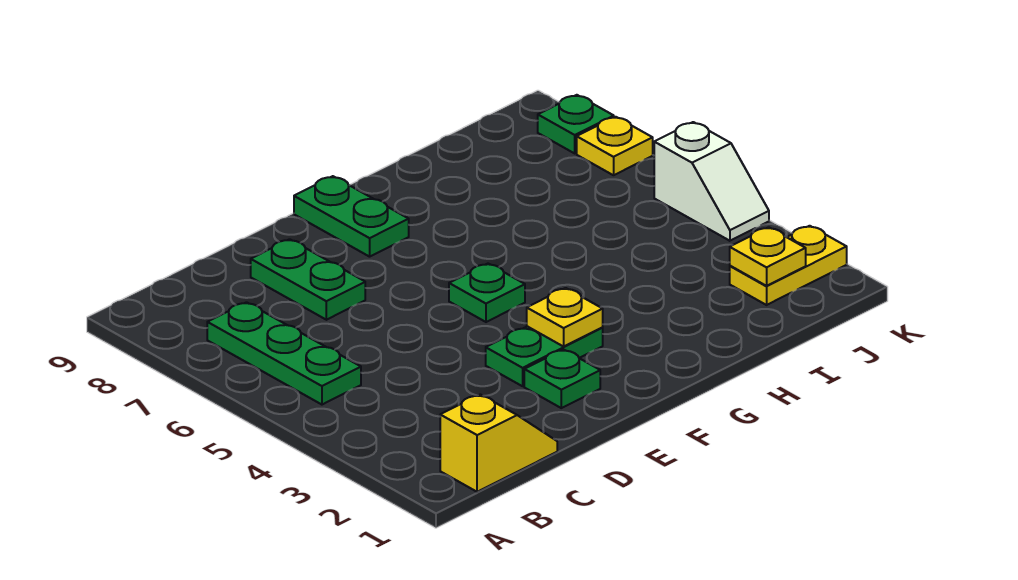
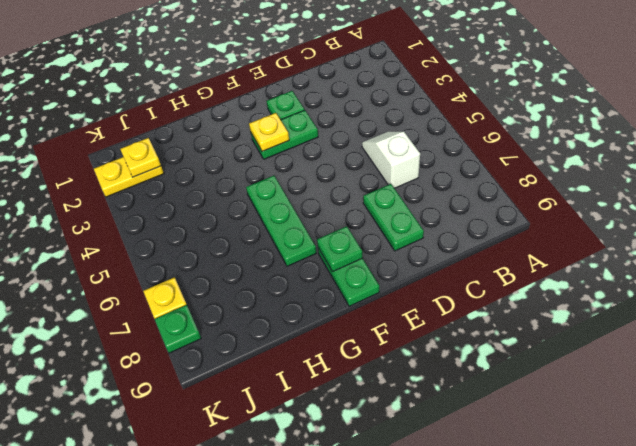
yellow 1x2 slope [440,394,557,492] -> none
green 1x3 plate [207,302,361,405] -> green 1x3 plate moved to [246,176,316,266]
green 1x1 plate [449,264,525,322] -> green 1x1 plate moved to [317,226,363,272]
white 1x2 slope [654,122,769,241] -> white 1x2 slope moved to [362,132,420,188]

